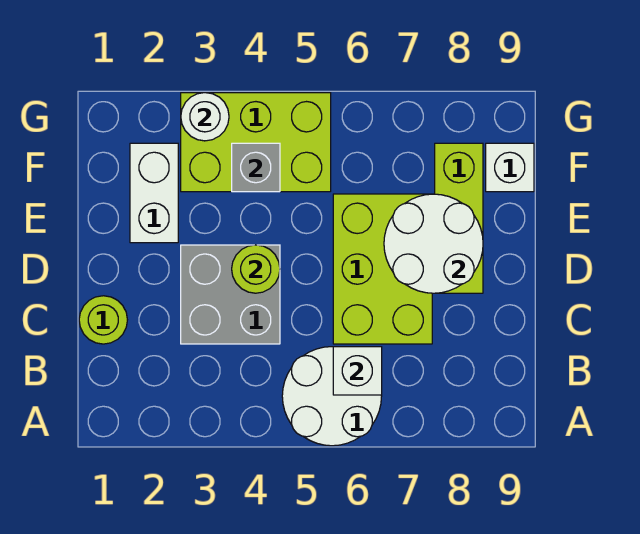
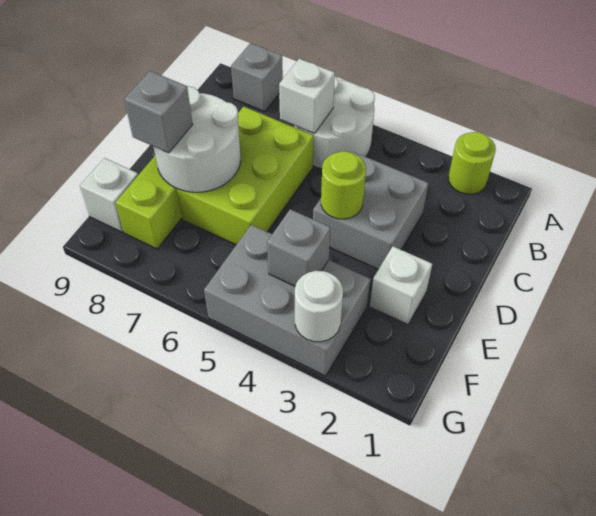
none -> grey 1x1 brick [231,43,283,112]
lime 1x1 round brick [79,296,127,344] -> lime 1x1 round brick moved to [448,132,496,194]
white 1x2 brick [130,143,178,243] -> white 1x1 brick [370,246,432,325]
none -> grey 1x1 brick [124,71,193,153]
lime 2x3 brick [181,93,331,192] -> grey 2x3 brick [204,225,370,376]

